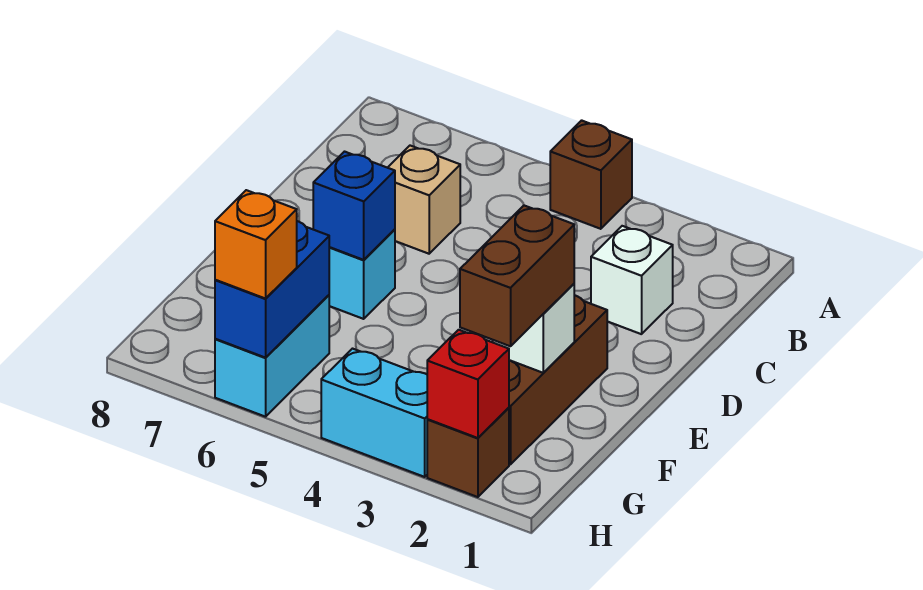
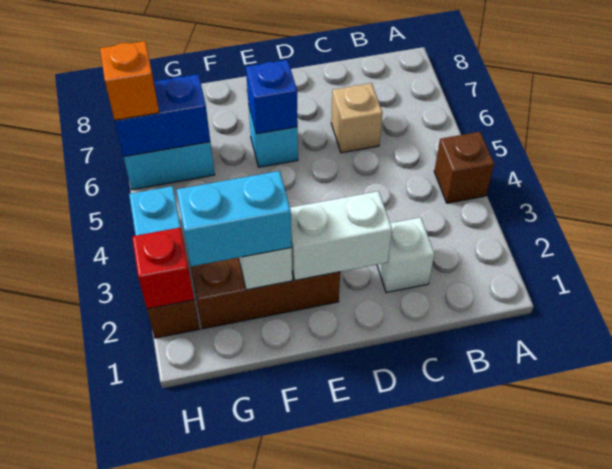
none -> white 1x2 brick [290,191,392,280]
brown 1x2 brick [460,206,574,346] -> cyan 1x2 brick [177,171,292,266]

